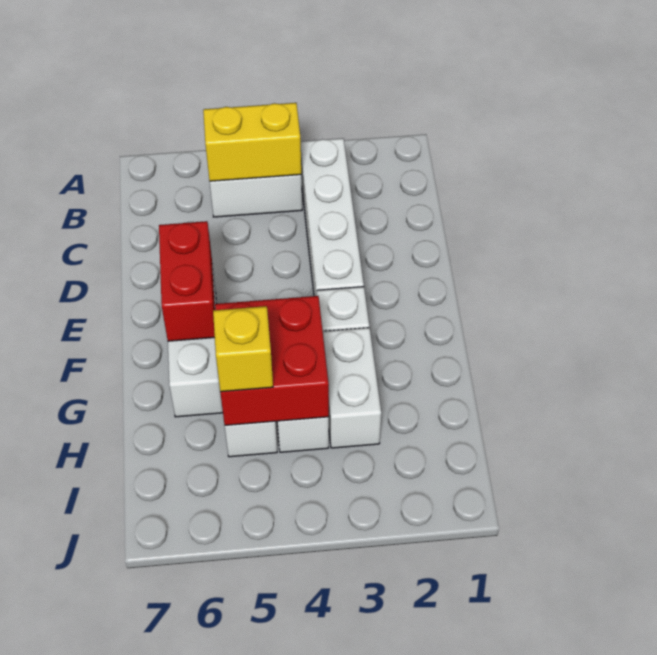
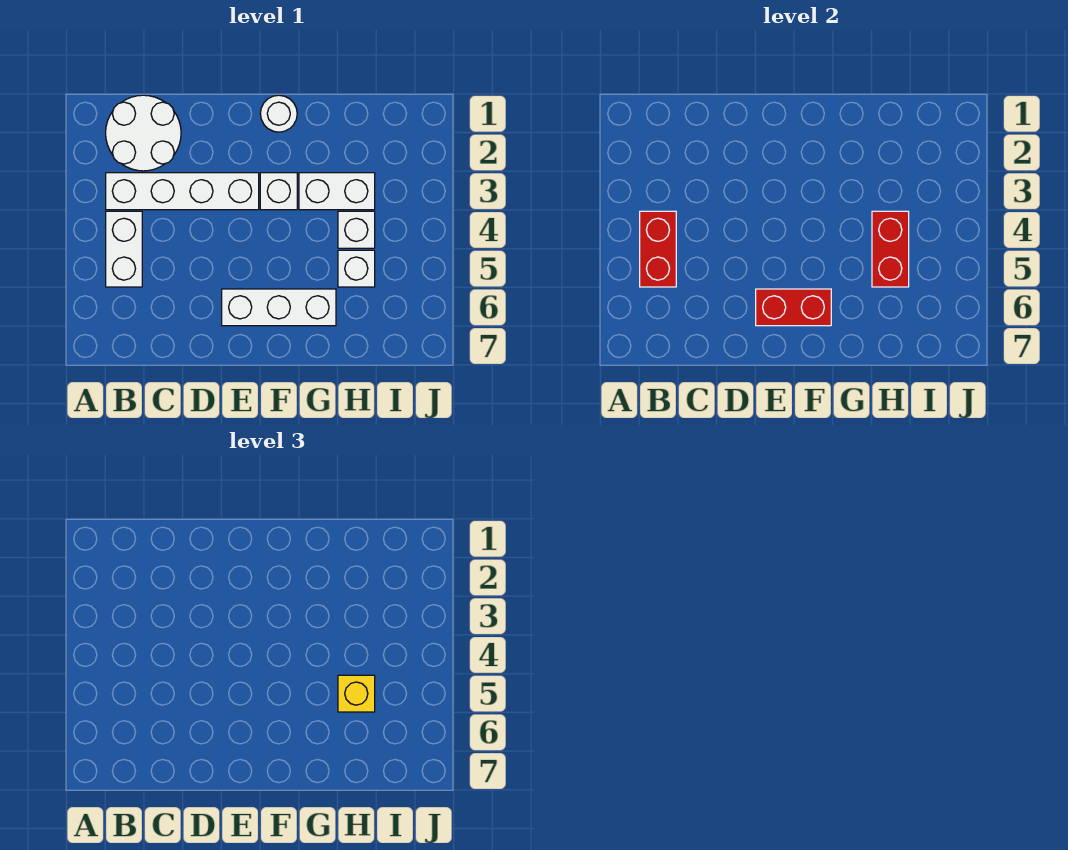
none -> white 2x2 round brick [106,95,181,171]
yellow 1x2 brick [203,103,301,181] -> red 1x2 brick [640,211,676,287]
none -> white 1x1 round brick [260,95,297,132]
red 2x2 brick [215,296,329,425] -> red 1x2 brick [872,211,909,287]

